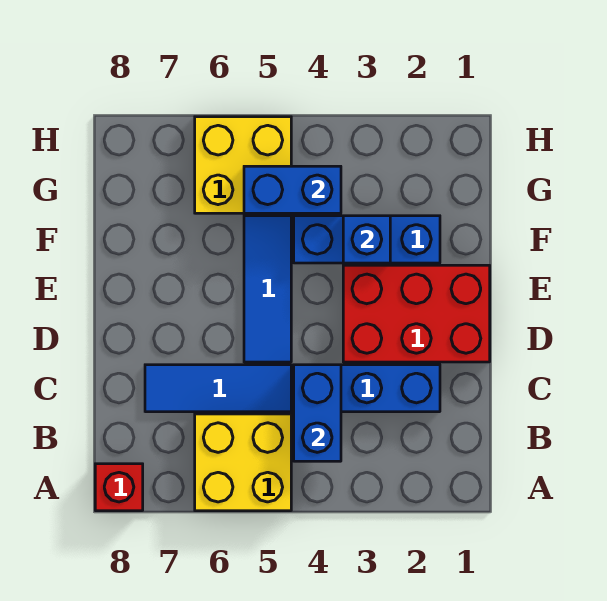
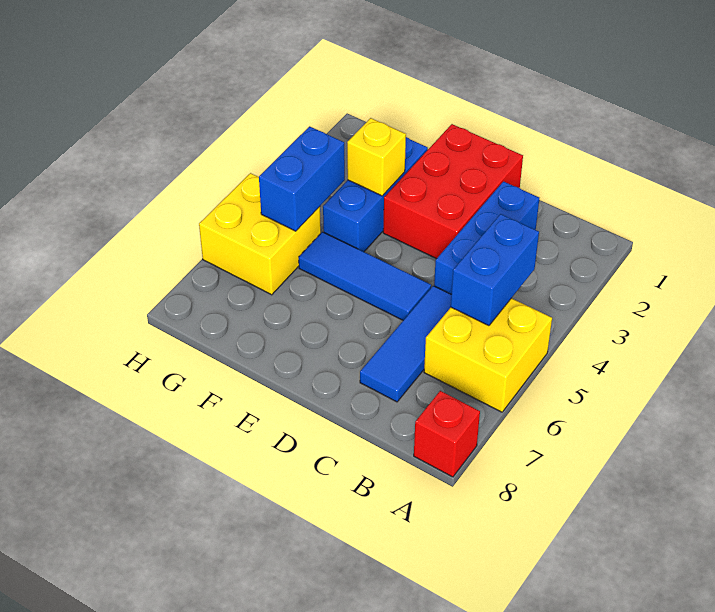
blue 1x2 brick [294,365,341,461] -> blue 1x2 brick turned to [451,214,539,326]
blue 1x1 brick [343,216,390,263] -> yellow 1x1 brick [347,118,406,196]

